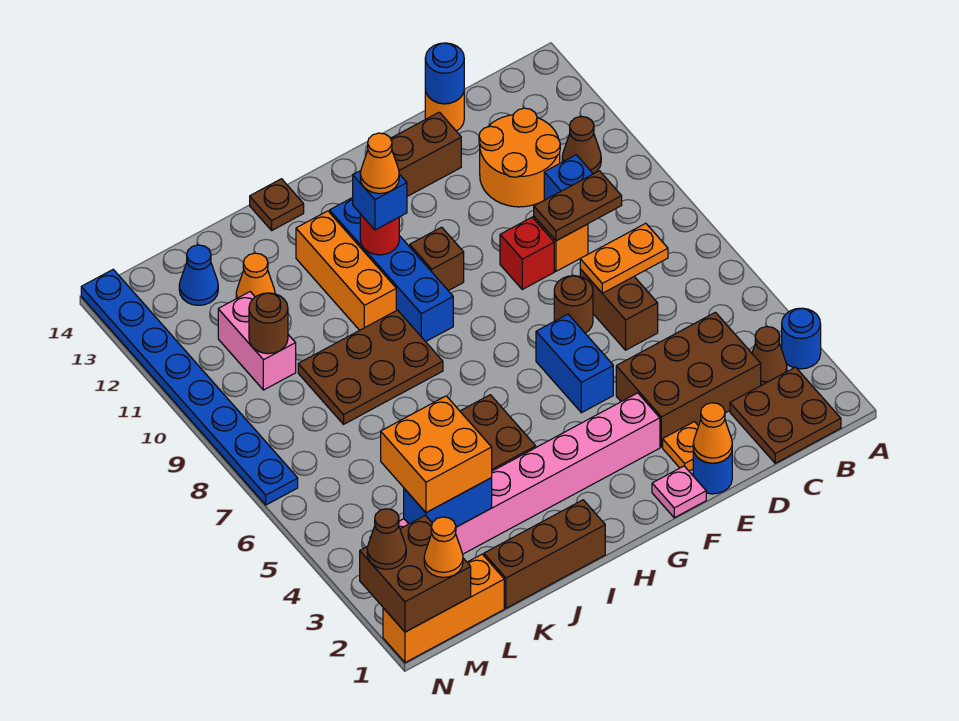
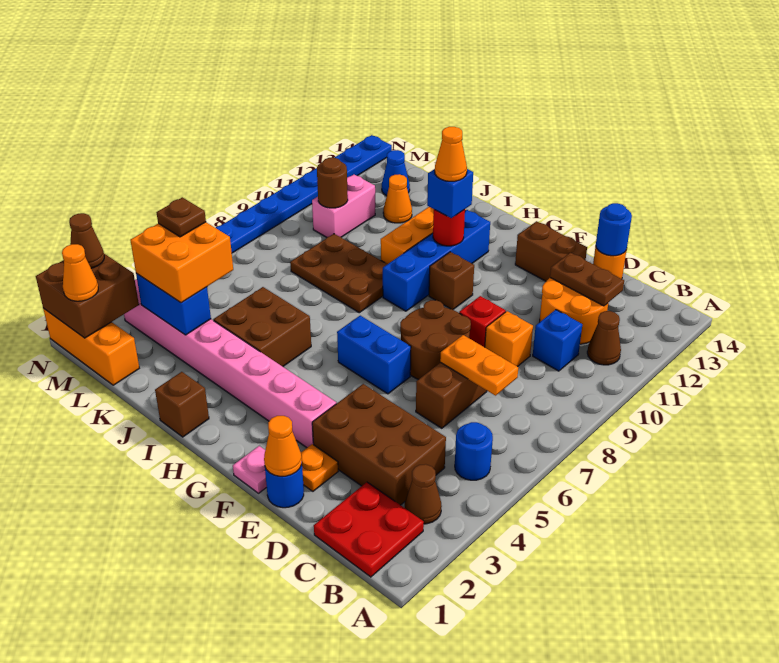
blue 1x1 round brick [782,308,821,369] -> blue 1x1 round brick moved to [455,422,493,480]
brown 2x2 plate [730,367,841,463] -> red 2x2 plate [314,482,424,577]
brown 1x2 plate [534,171,622,241] -> brown 1x2 plate moved to [550,253,624,306]
brown 1x1 round brick [554,276,593,333] -> brown 2x2 round brick [400,300,471,379]
blue 1x2 brick [536,314,613,413] -> blue 1x2 brick turned to [337,316,411,394]
brown 1x3 brick [484,500,605,608] -> brown 1x1 brick [155,372,209,437]
brown 1x1 plate [250,179,304,230] -> brown 1x1 plate moved to [156,197,206,237]

